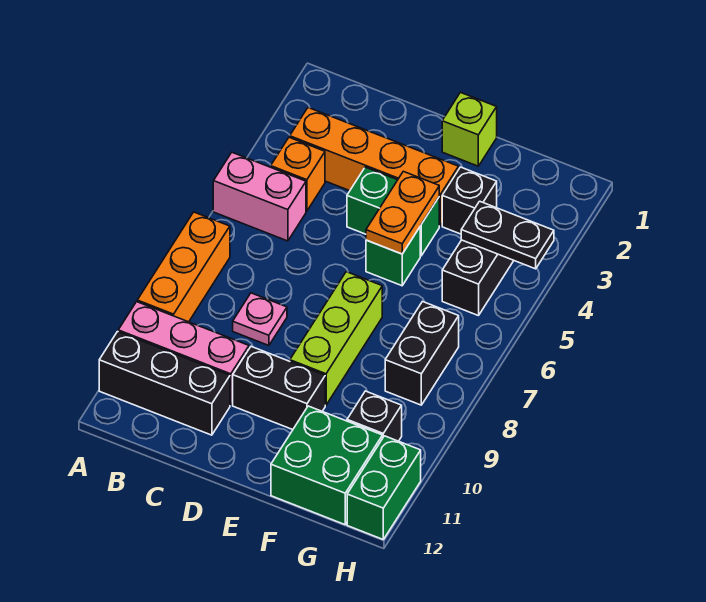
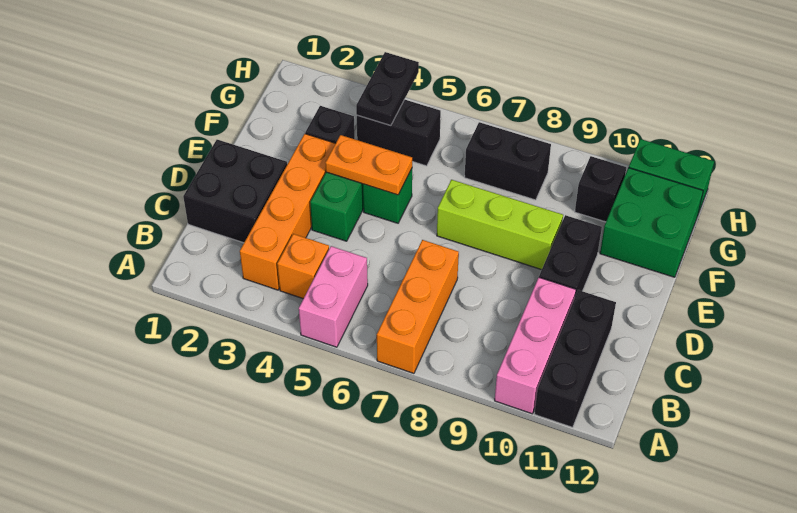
orange 1x3 brick [137,212,230,322] -> orange 1x3 brick turned to [377,240,459,373]
none -> black 2x2 brick [183,140,287,243]
pink 1x1 plate [233,293,287,346] -> none
lime 1x1 brick [442,93,497,166] -> none

